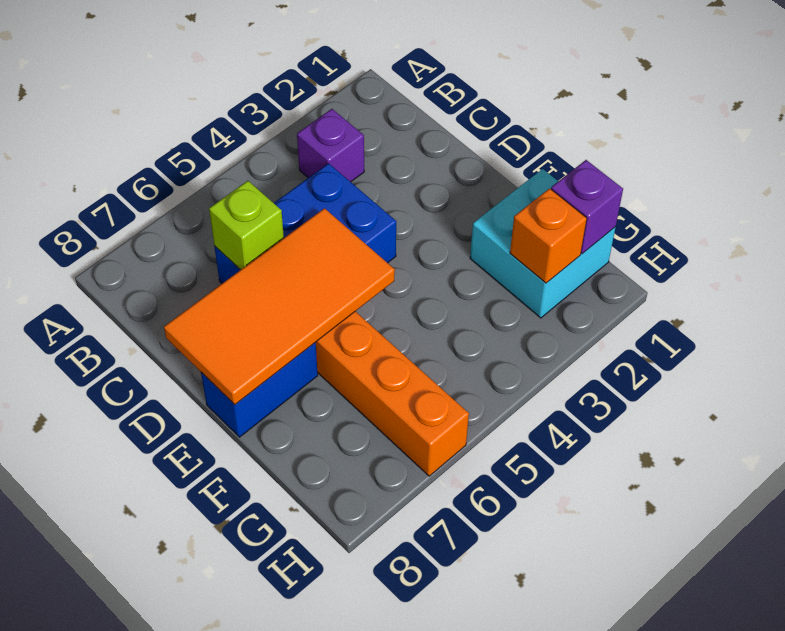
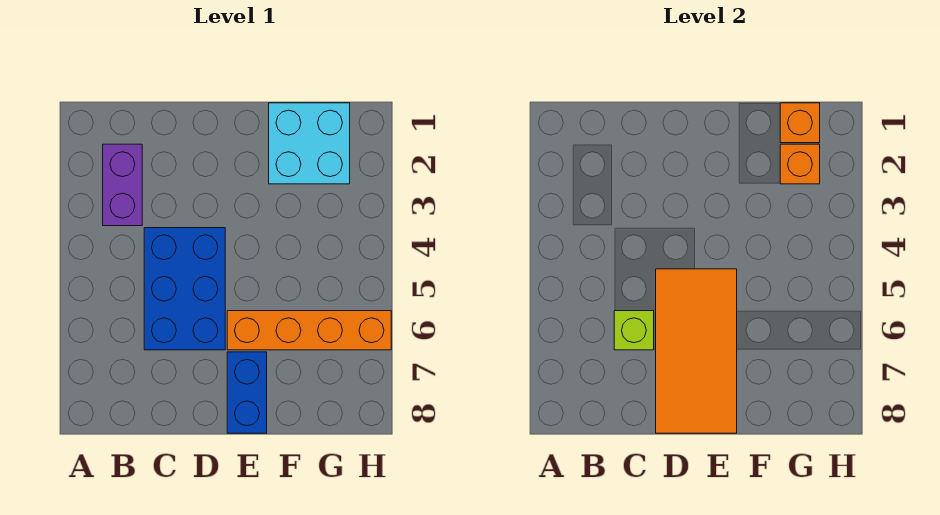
purple 1x1 brick [297,109,364,182] -> purple 1x2 brick [103,144,142,226]
purple 1x1 brick [551,160,623,254] -> orange 1x1 brick [780,103,820,143]

